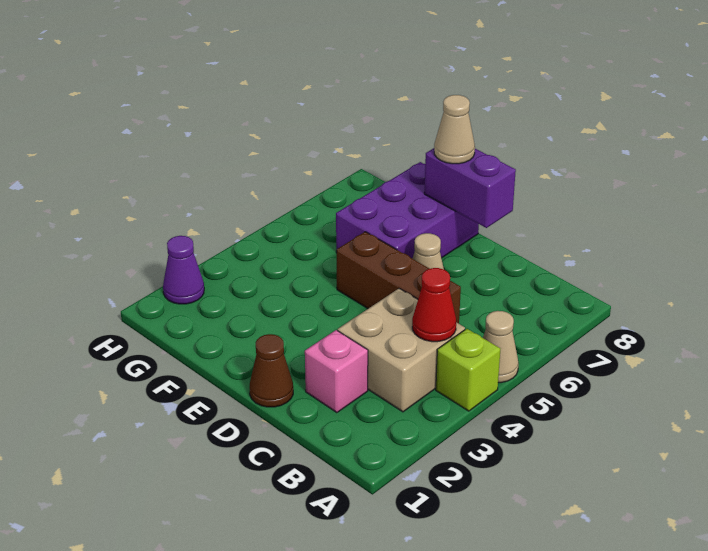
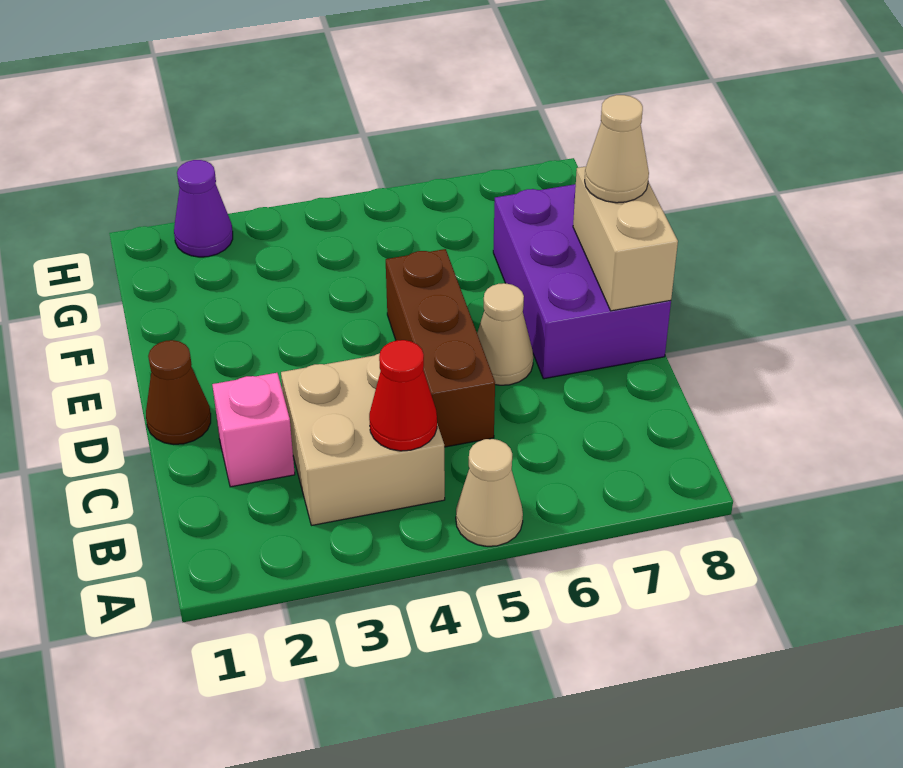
lime 1x1 brick [436,329,500,411] -> none
purple 1x2 brick [424,148,516,228] -> tan 1x2 brick [573,167,678,311]
purple 2x3 brick [336,162,479,258] -> purple 2x3 brick turned to [493,184,671,379]

